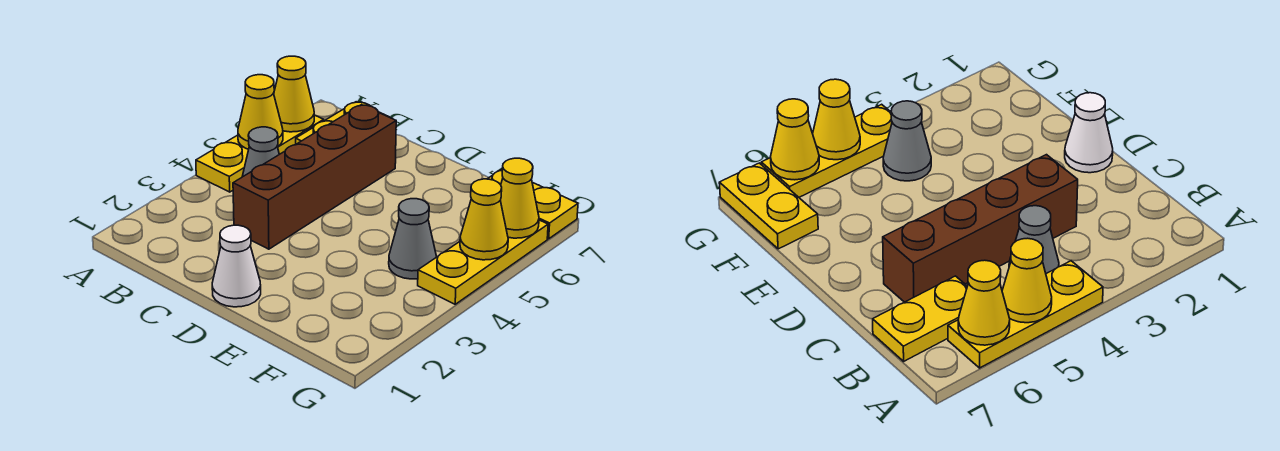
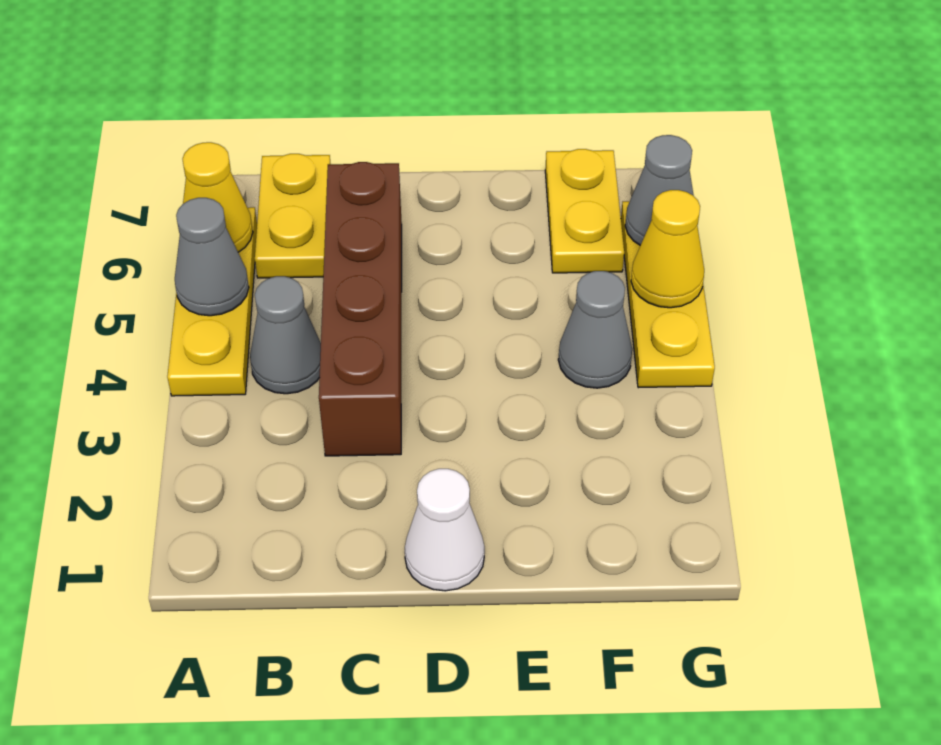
yellow 1x1 cone [238,75,283,149] -> grey 1x1 cone [175,198,249,316]
yellow 1x2 plate [488,169,578,239] -> yellow 1x2 plate turned to [545,149,624,273]
yellow 1x1 cone [500,158,539,238] -> grey 1x1 cone [625,135,694,245]

